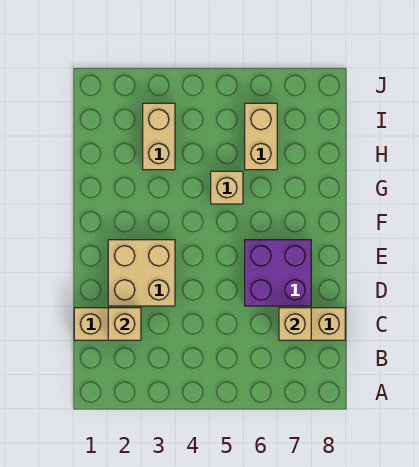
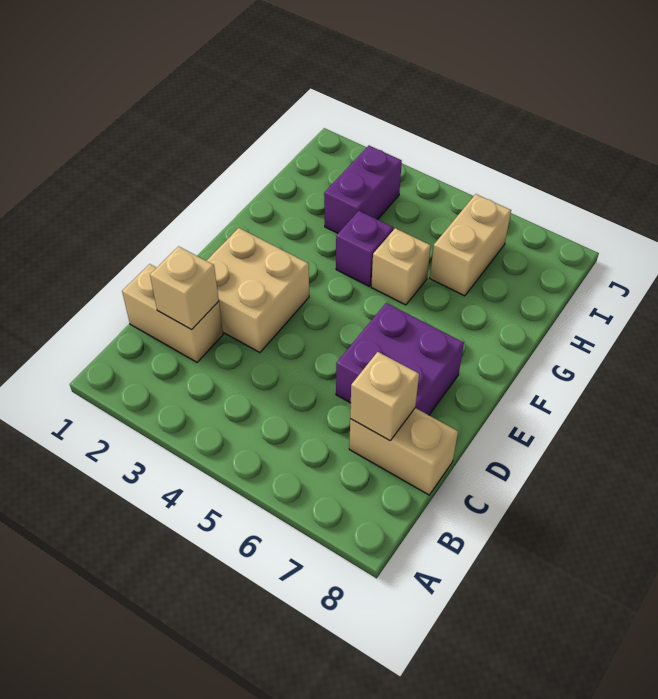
none -> purple 1x1 brick [336,211,393,287]
tan 1x2 brick [143,103,175,170] -> purple 1x2 brick [324,146,402,233]

